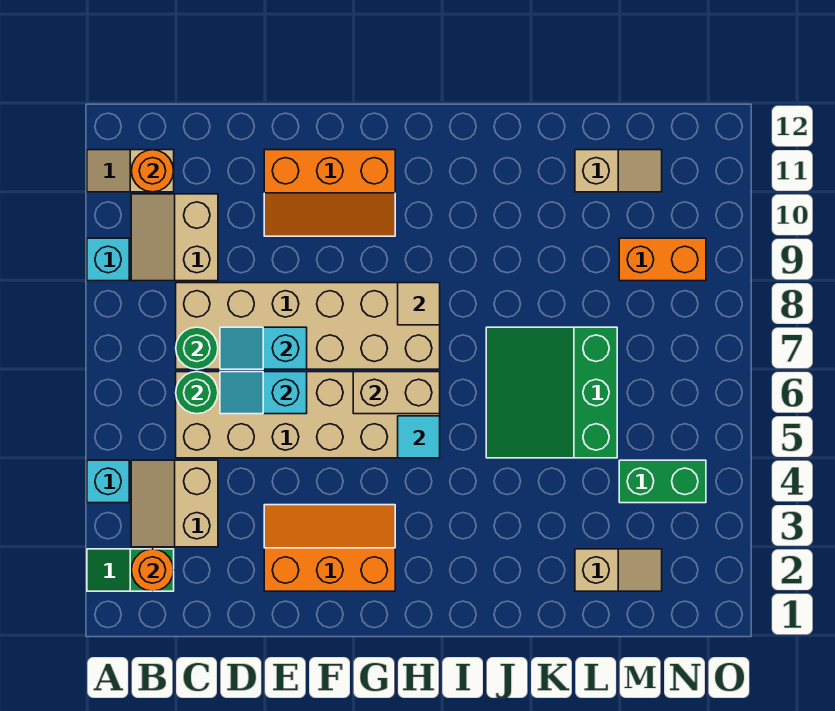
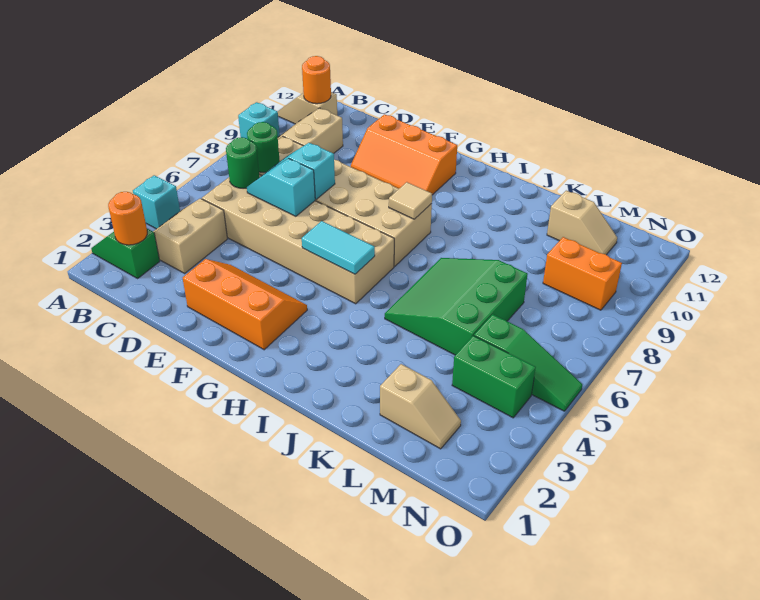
tan 1x2 brick [353,372,440,414] -> none
cyan 1x1 tile [398,416,440,458] -> cyan 1x2 tile [302,221,375,274]
none -> green 1x3 slope [474,314,582,411]

